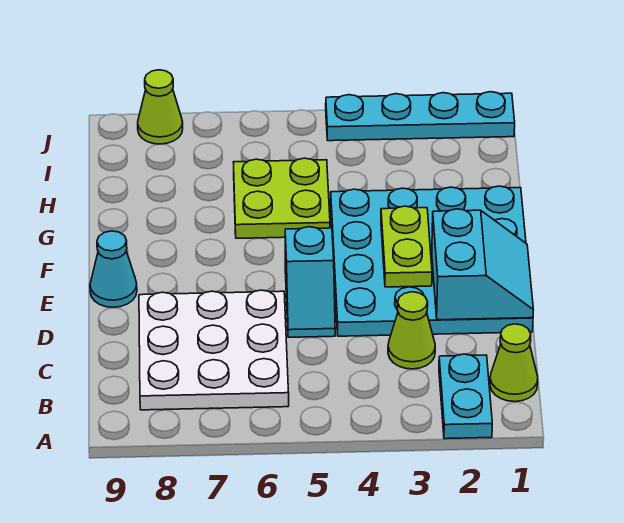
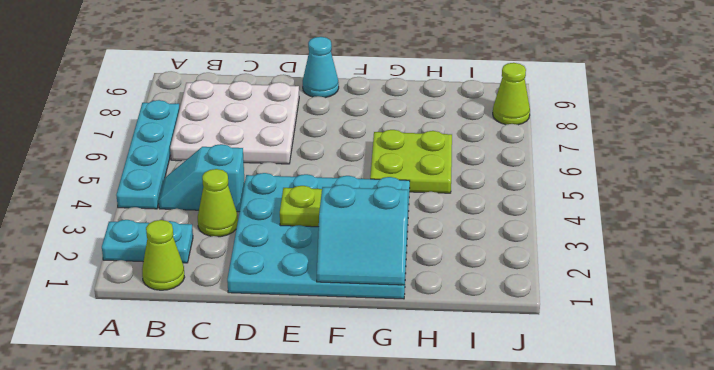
cyan 2x2 slope [432,209,533,320] -> cyan 2x2 slope moved to [317,185,408,285]
cyan 1x2 slope [285,227,335,337] -> cyan 1x2 slope moved to [159,144,245,212]
cyan 1x4 plate [326,92,515,141] -> cyan 1x4 plate moved to [116,100,180,209]

